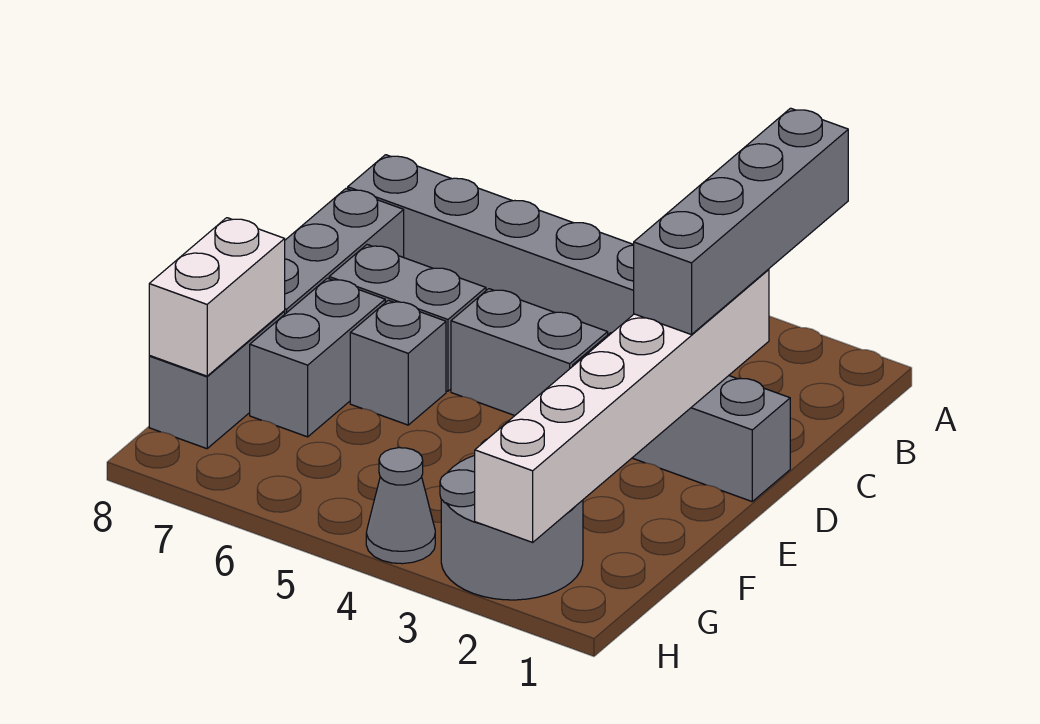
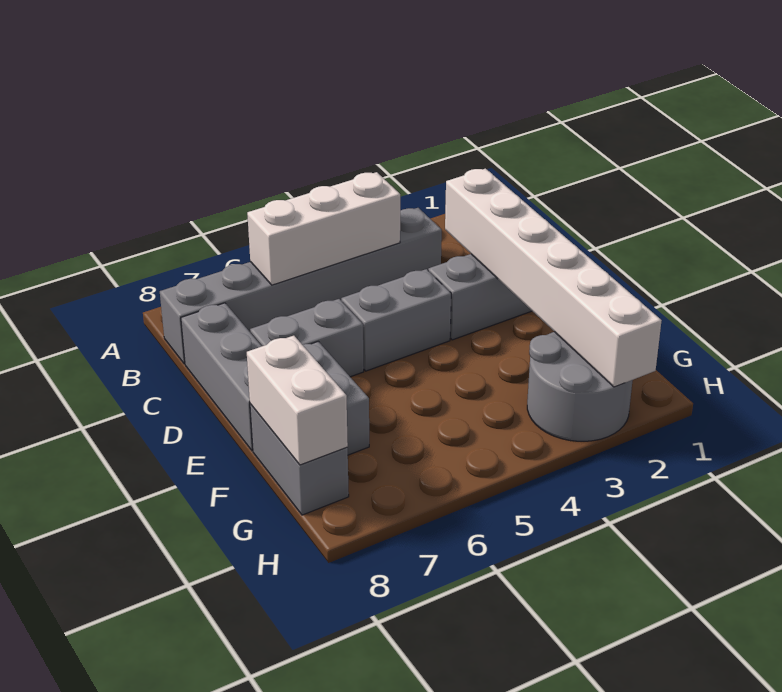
grey 1x4 brick [634,108,848,335] -> none
none -> white 1x3 brick [247,172,400,285]
grey 1x1 brick [350,300,446,425] -> none
grey 1x1 cone [366,448,435,564] -> none

